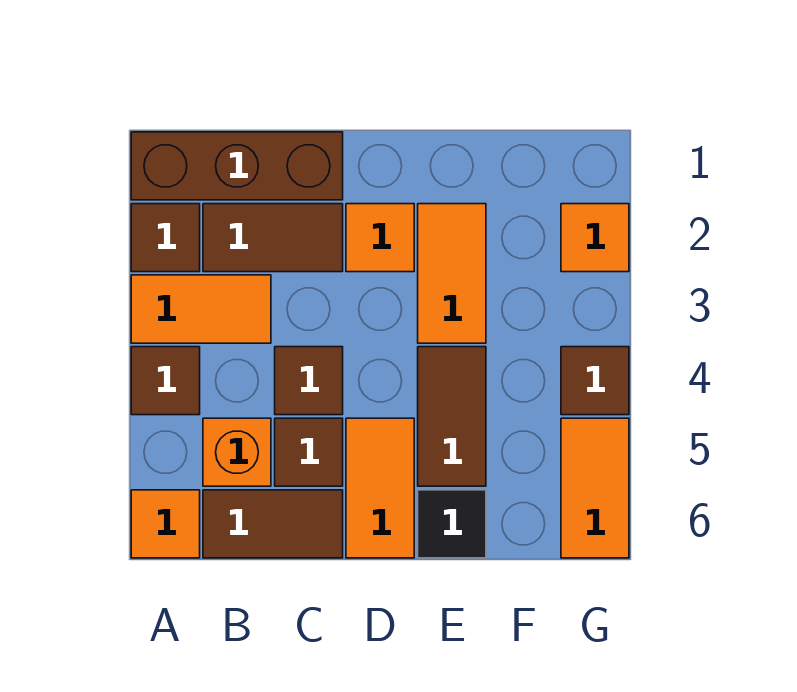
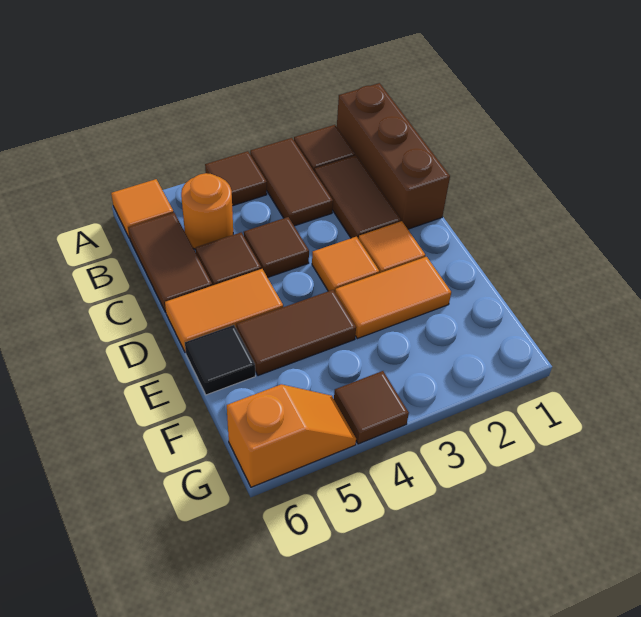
orange 1x2 tile [131,275,271,343] -> brown 1x2 tile [250,138,333,226]
orange 1x1 brick [203,418,271,486] -> orange 1x1 round brick [181,173,233,250]
orange 1x1 tile [561,204,629,272] -> orange 1x1 tile moved to [312,237,379,292]
orange 1x2 tile [561,418,629,558] -> orange 1x2 slope [227,384,356,487]

